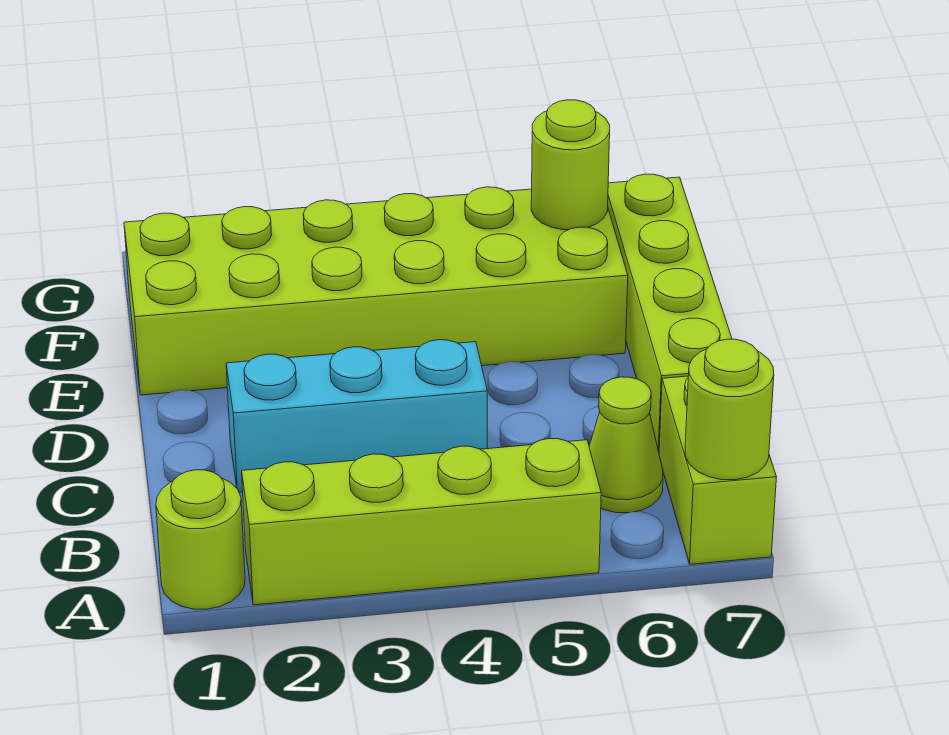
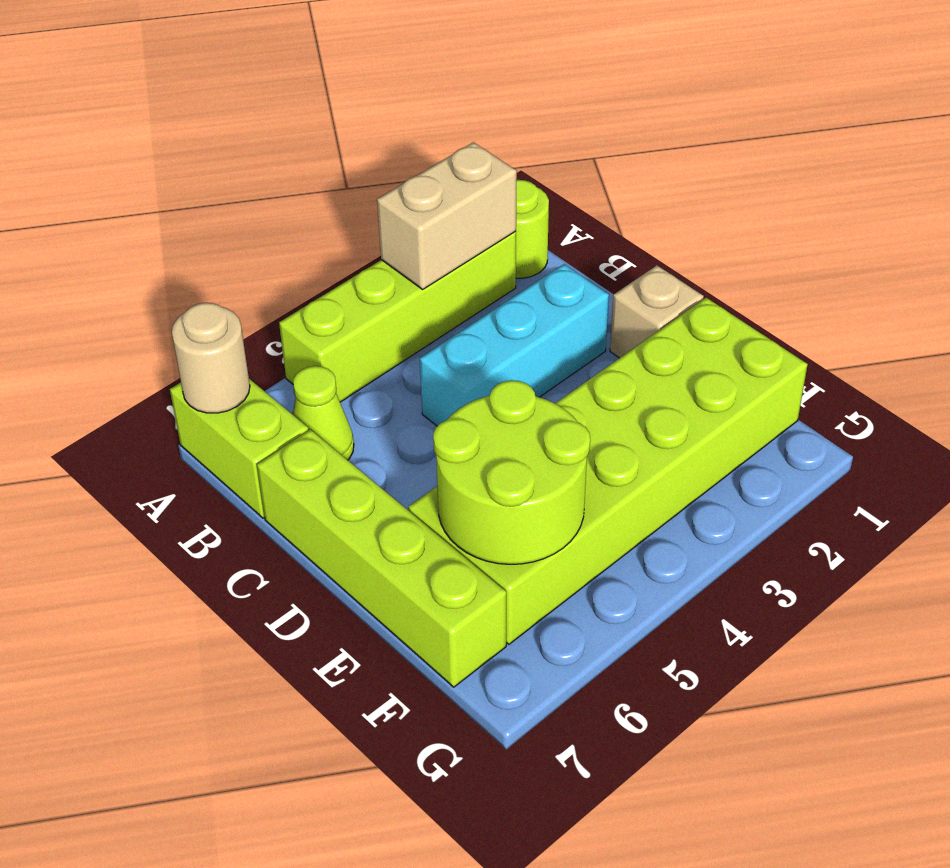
none -> tan 1x2 brick [377,142,517,289]
lime 1x1 round brick [685,339,774,480] -> tan 1x1 round brick [172,303,250,413]
none -> tan 1x1 brick [610,266,704,358]
lime 1x1 round brick [531,100,610,230] -> lime 2x2 round brick [433,380,590,564]

